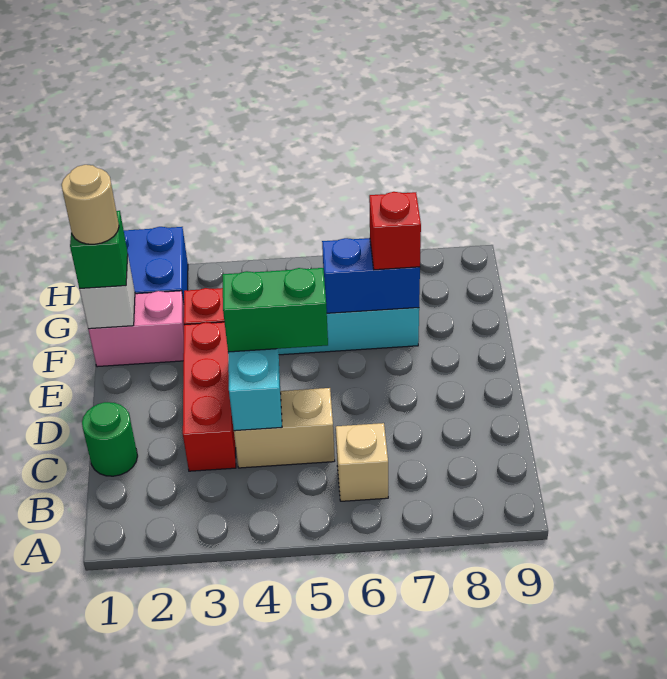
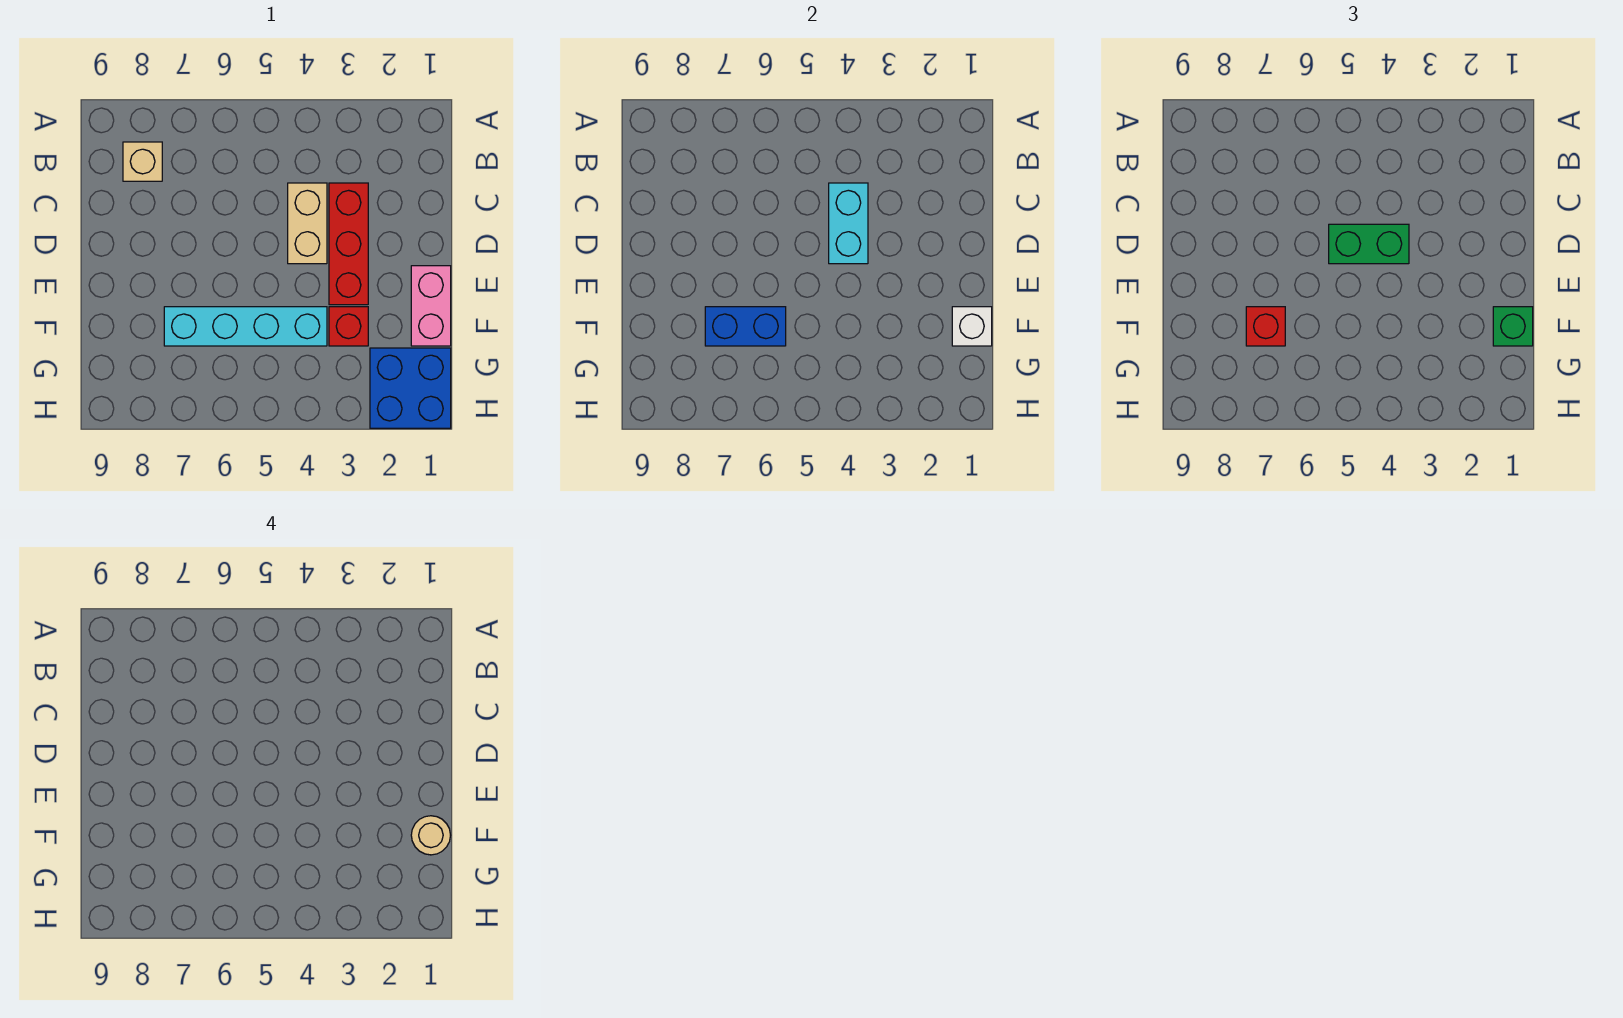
tan 1x1 brick [336,423,388,501] -> tan 1x1 brick moved to [123,142,162,181]
green 1x1 round brick [82,402,137,476] -> none
tan 1x2 brick [234,388,335,468] -> tan 1x2 brick turned to [288,183,327,264]
pink 1x2 brick [88,291,184,367] -> pink 1x2 brick turned to [411,266,451,346]

